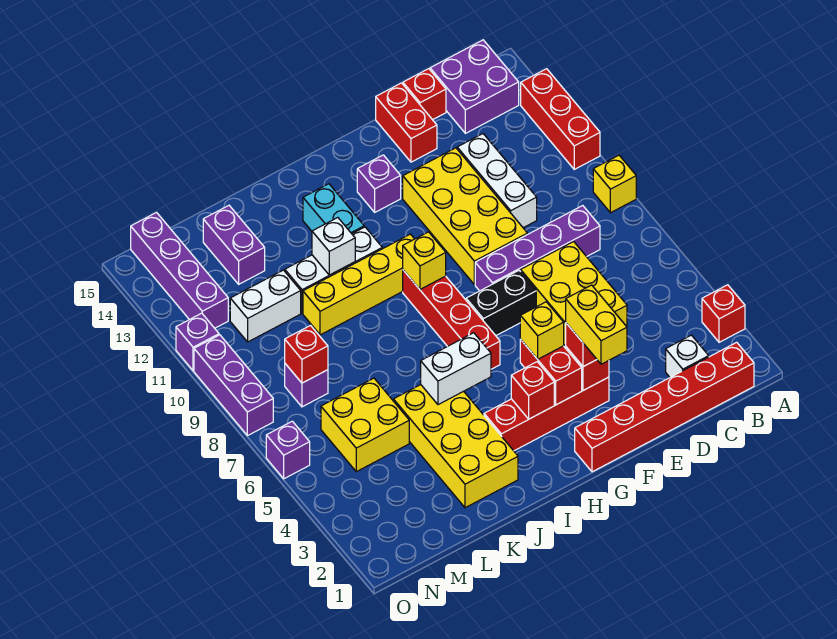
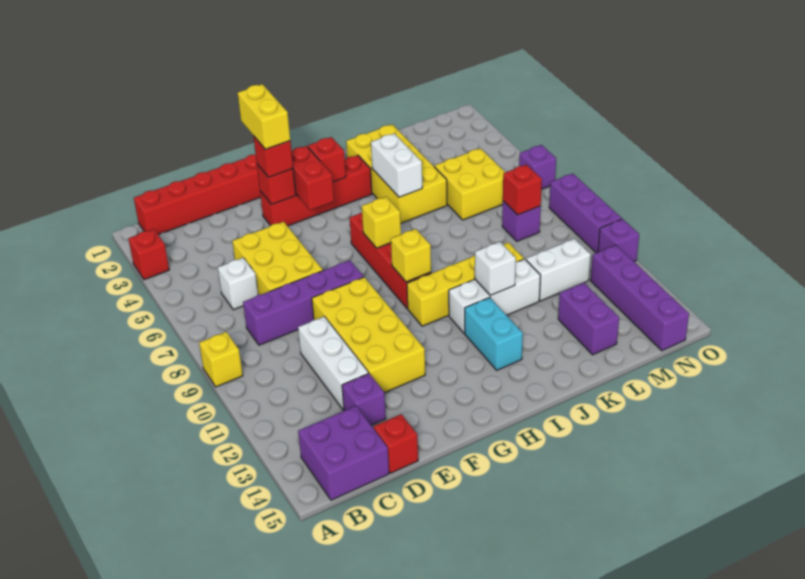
red 1x3 brick [521,69,600,169] -> none
white 1x1 brick [666,335,709,377] -> white 1x1 brick moved to [218,258,258,310]
red 1x2 brick [376,83,437,162] -> none
black 1x2 brick [466,271,536,336] -> none
yellow 1x1 brick [520,302,564,359] -> yellow 1x1 brick moved to [362,197,401,248]
purple 1x1 brick [357,155,401,212] -> purple 1x1 brick moved to [342,374,386,425]
white 1x2 brick [421,333,491,405] -> white 1x2 brick turned to [371,134,422,197]

